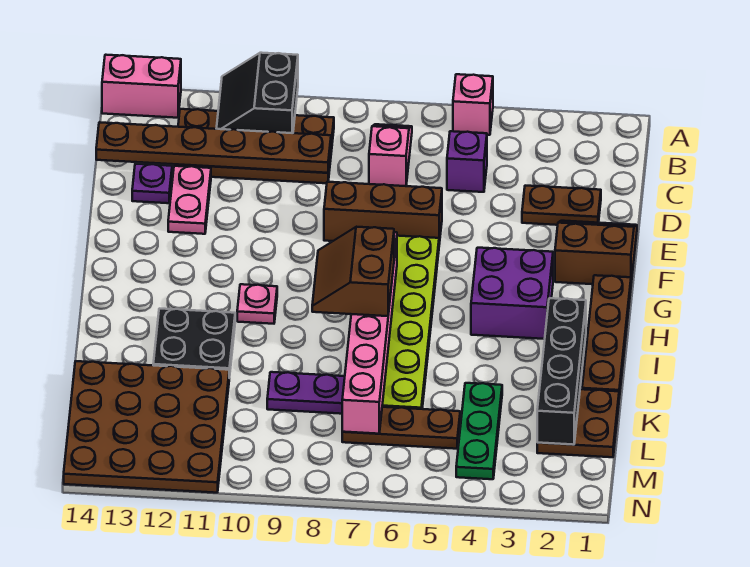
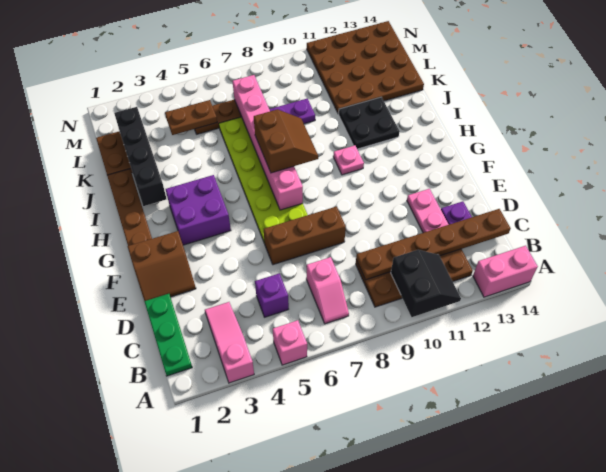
none -> pink 1x3 slope [205,302,254,383]
brown 1x2 plate [522,186,601,225] -> brown 1x2 plate moved to [165,100,217,135]
green 1x3 plate [456,383,502,479] -> green 1x3 plate moved to [144,294,192,376]

